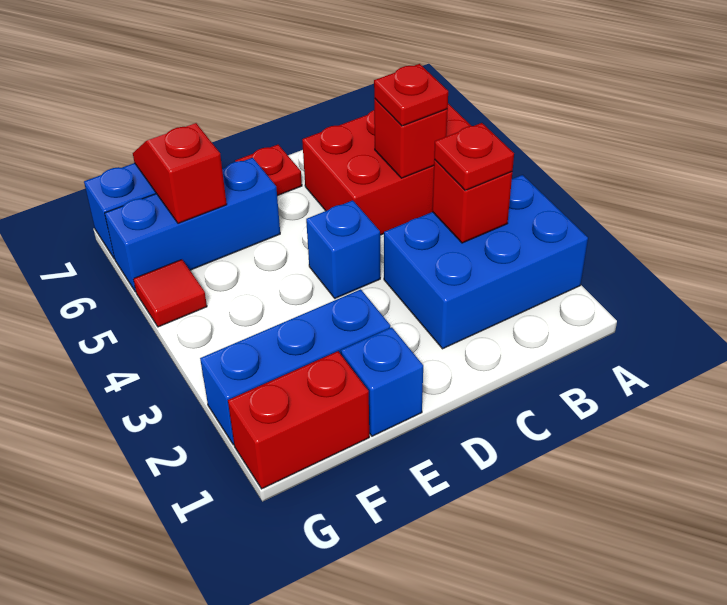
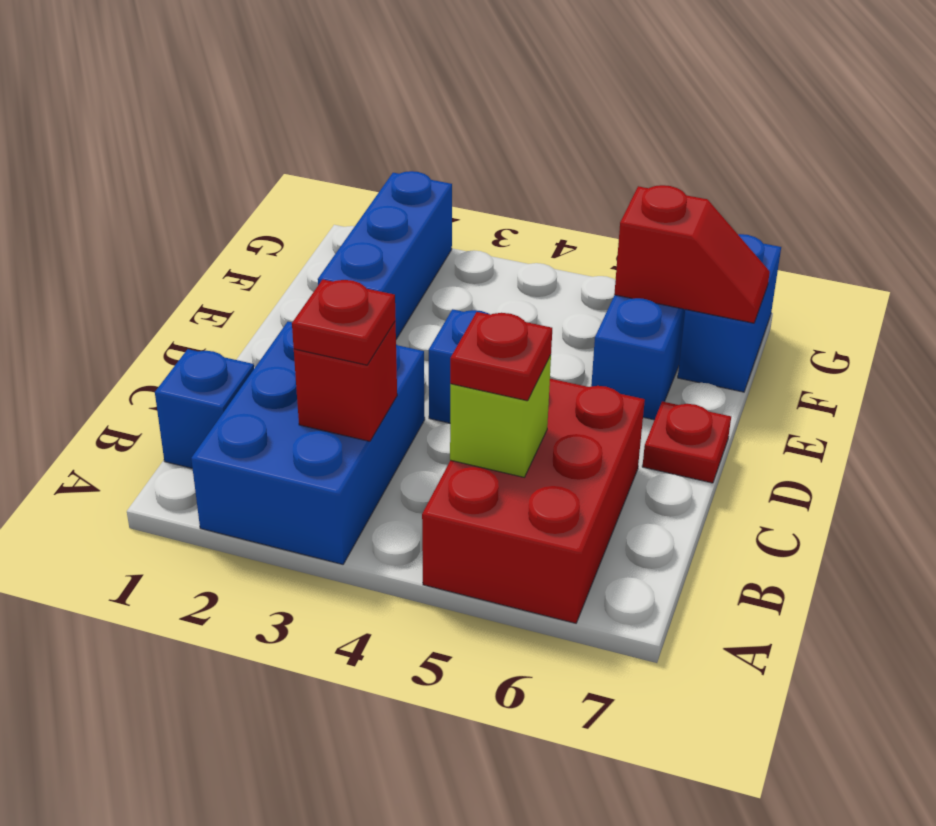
red 1x1 brick [374,99,448,178] -> lime 1x1 brick [450,355,551,477]
blue 1x1 brick [341,327,423,436] -> blue 1x1 brick moved to [155,349,254,468]
red 1x2 brick [228,351,369,489] -> none
red 1x1 tile [133,260,207,327] -> none

